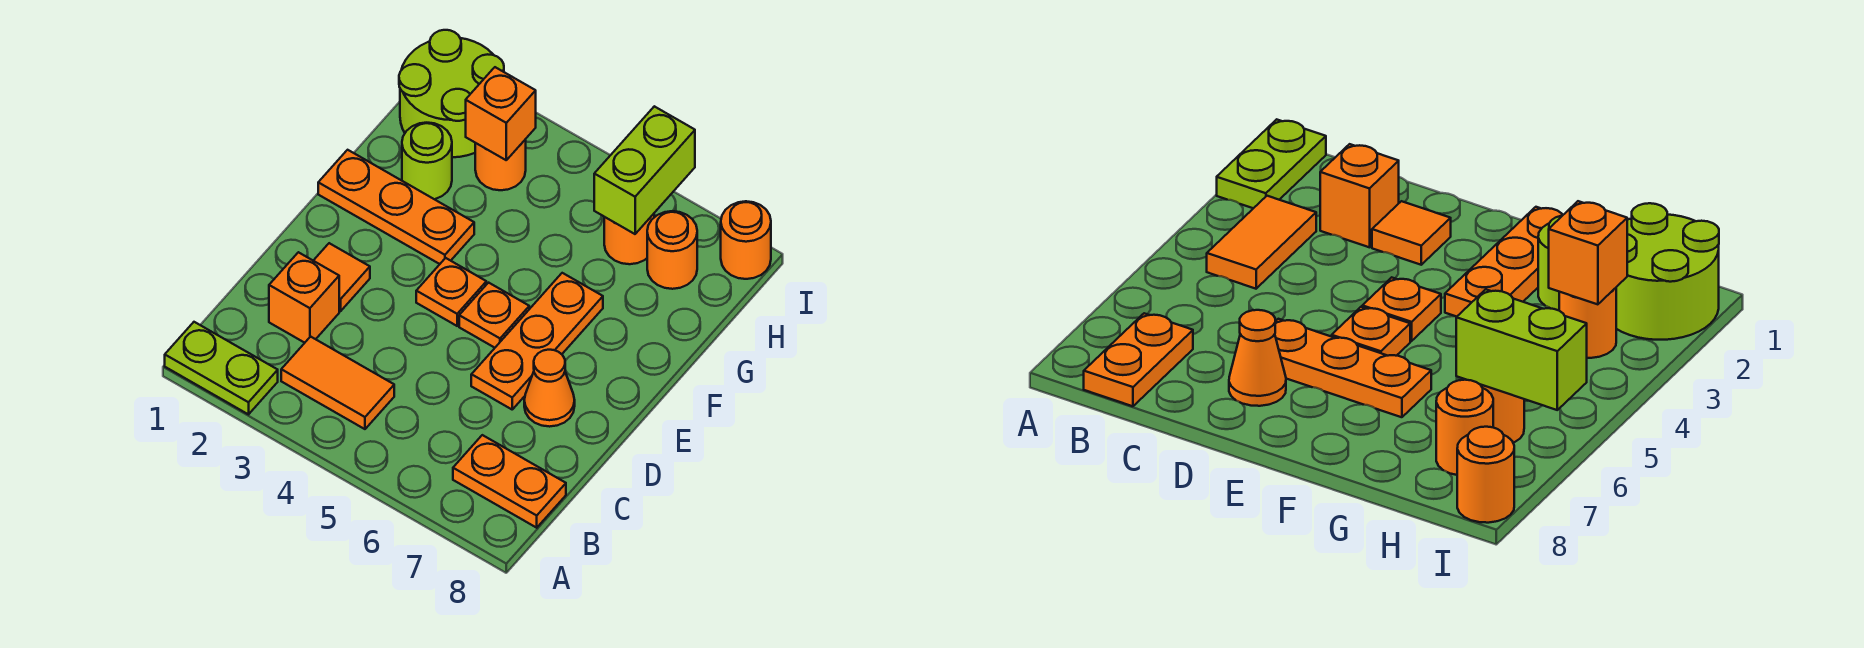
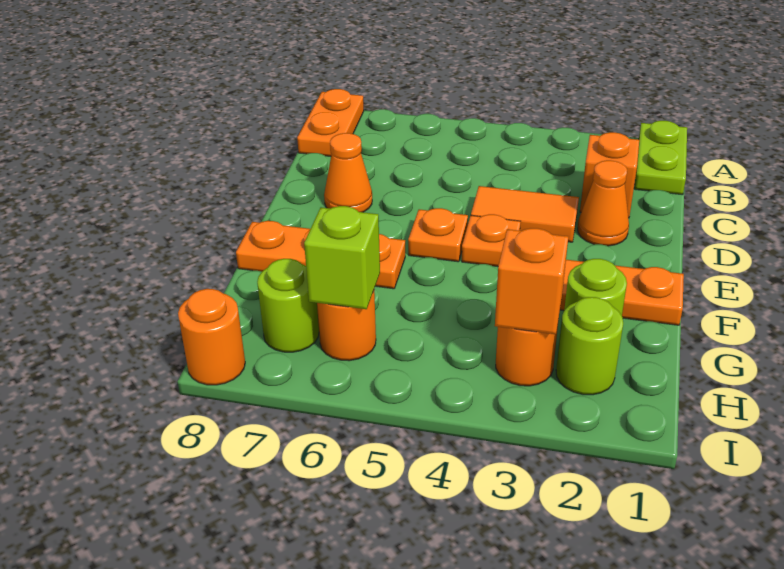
lime 1x2 plate [165,322,278,414] -> lime 1x2 plate turned to [634,121,687,195]
orange 1x2 tile [281,337,394,429] -> orange 1x2 tile moved to [471,186,579,242]
orange 1x2 plate [453,435,566,528] -> orange 1x2 plate turned to [297,89,364,156]
orange 1x1 tile [313,243,370,311] -> orange 1x1 cone [578,160,629,246]
orange 1x3 plate [471,273,603,409] -> orange 1x3 plate turned to [236,221,405,289]
lime 2x2 round brick [399,30,504,157] -> lime 1x1 round brick [556,297,623,395]
lime 1x2 brick [594,106,695,234] -> lime 1x1 brick [304,206,380,309]
orange 1x1 round brick [647,211,697,289] -> lime 1x1 round brick [257,259,319,352]

